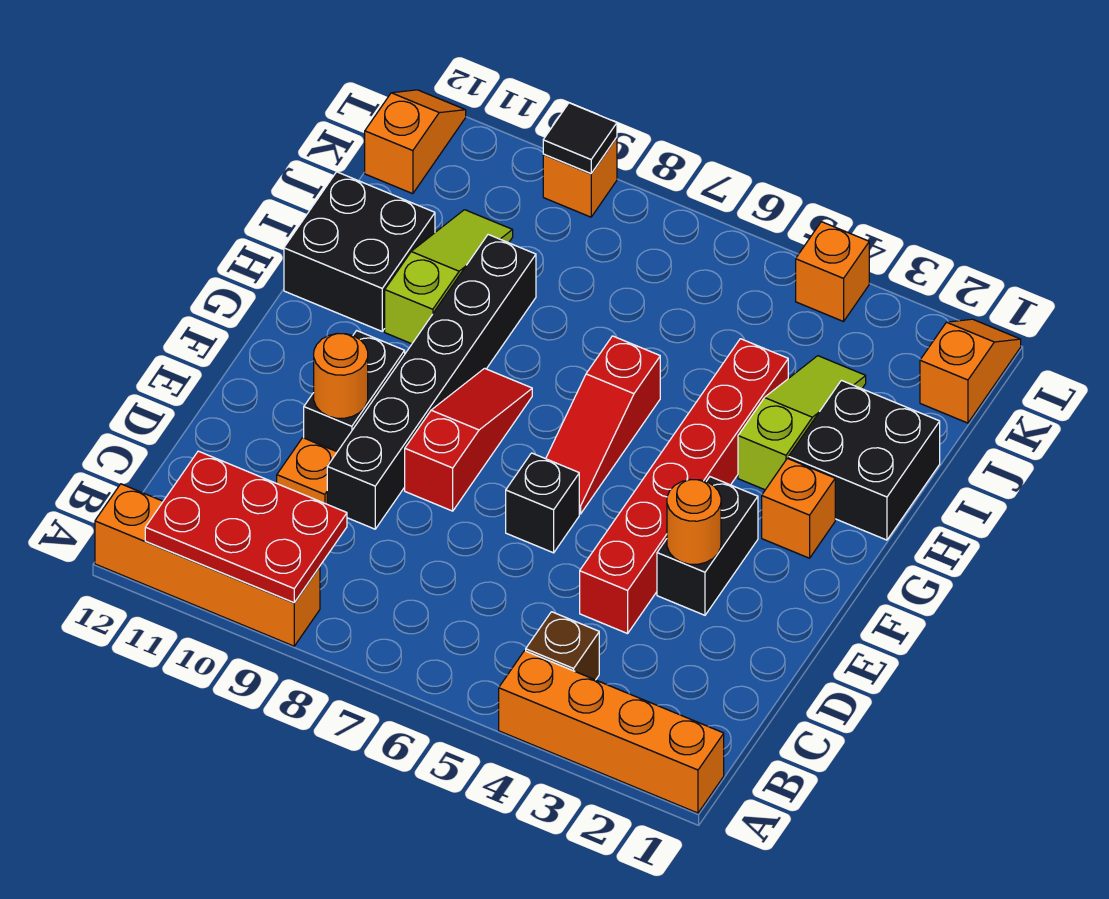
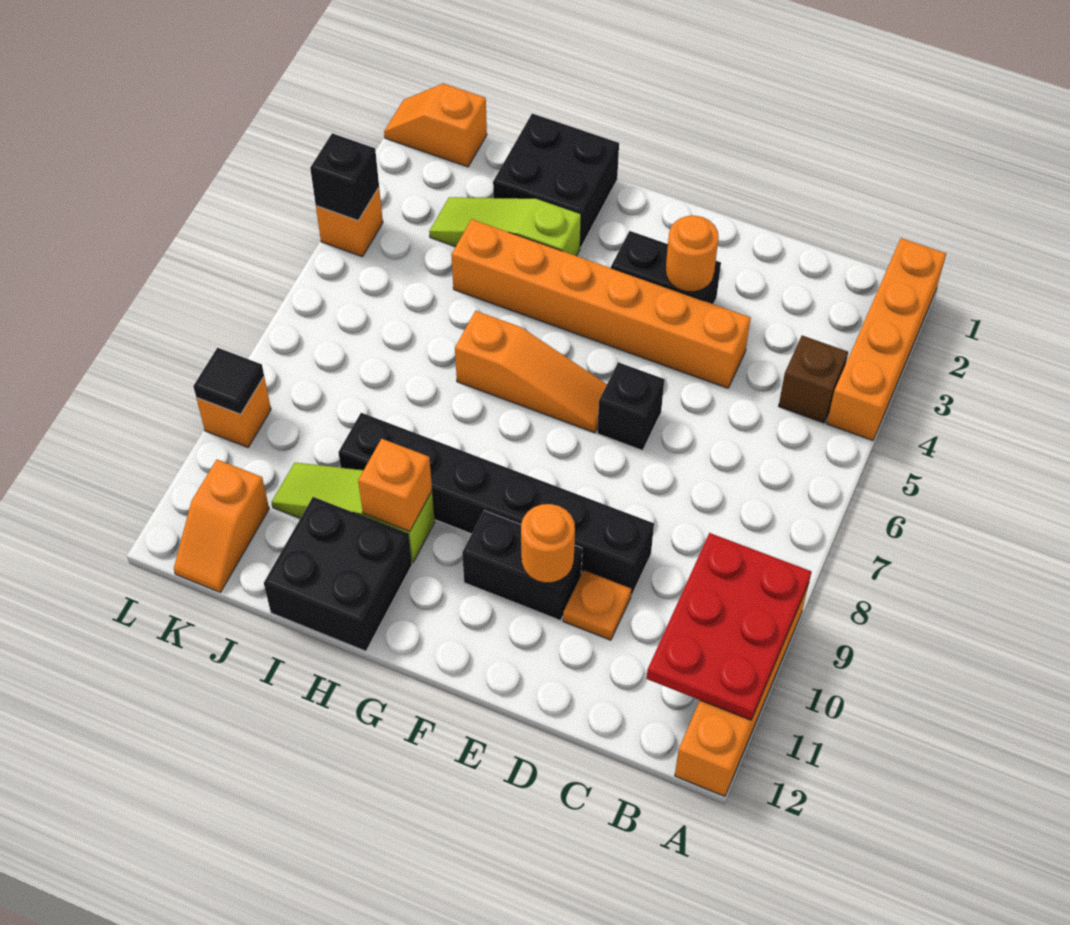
red 1x6 brick [580,339,788,634] -> orange 1x6 brick [451,219,751,388]
red 1x3 slope [405,368,532,511] -> none
red 1x3 slope [546,336,660,514] -> orange 1x3 slope [455,311,607,433]
orange 1x1 brick [762,458,835,558] -> orange 1x1 brick moved to [358,439,432,532]
orange 1x2 slope [365,90,466,194] -> orange 1x2 slope turned to [174,460,269,592]
none -> black 1x1 brick [310,133,379,220]

